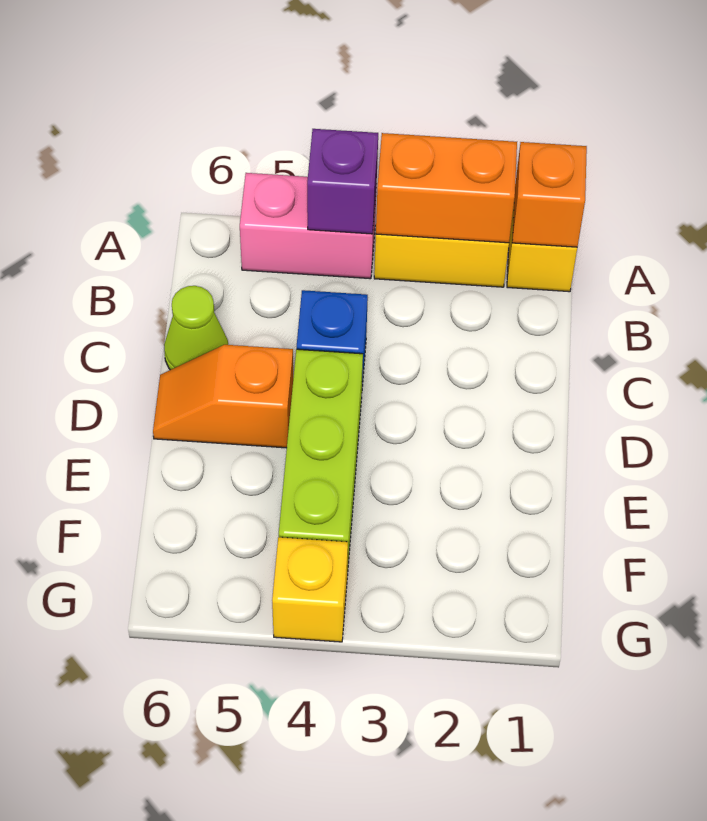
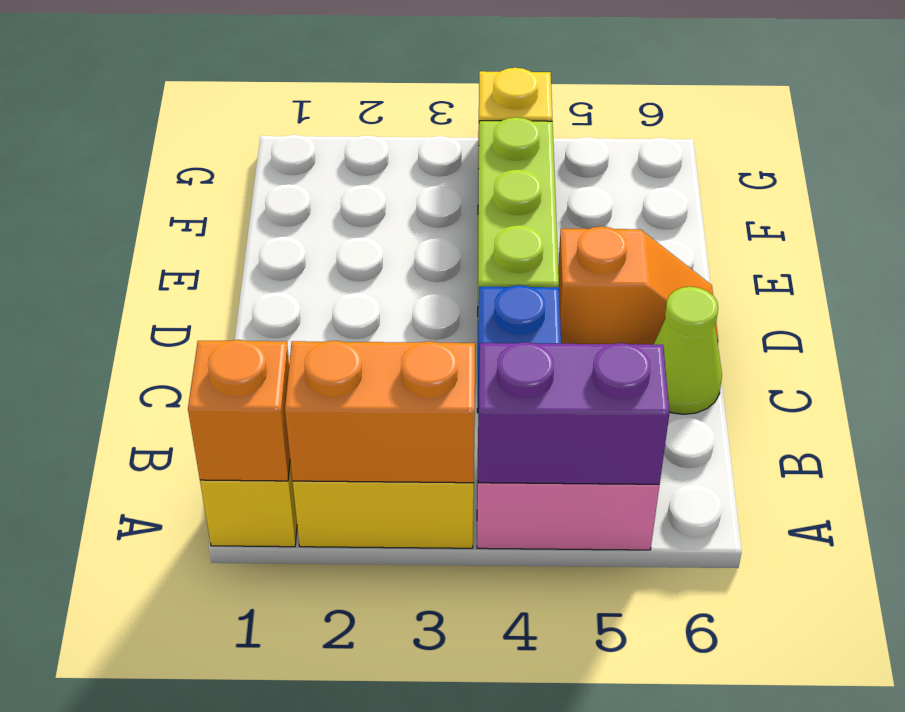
purple 1x1 brick [307,129,378,234] -> purple 1x2 brick [478,342,669,484]

